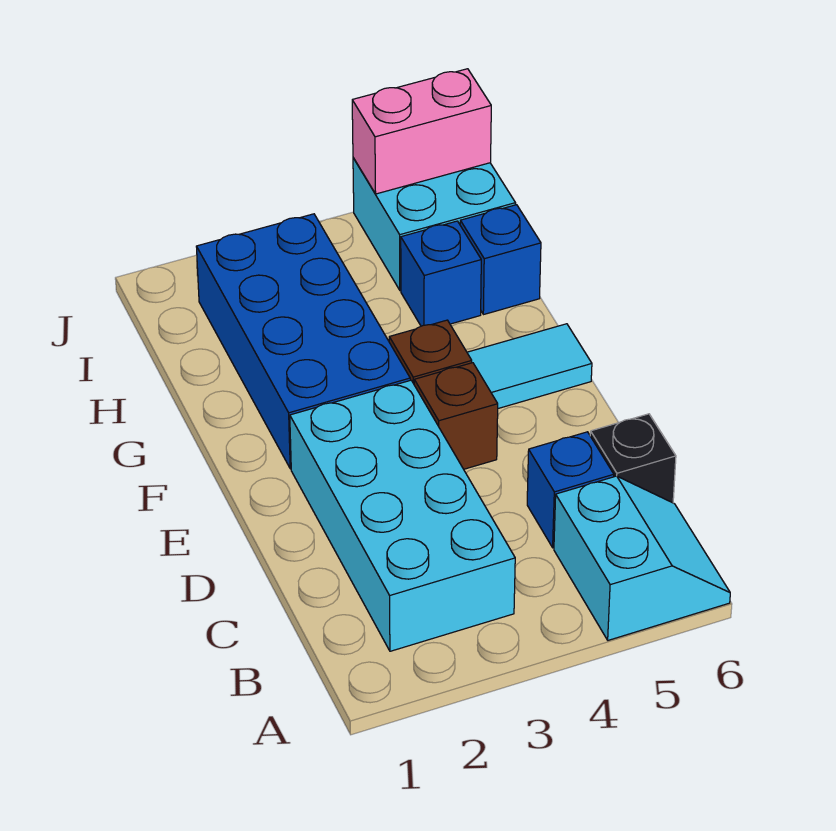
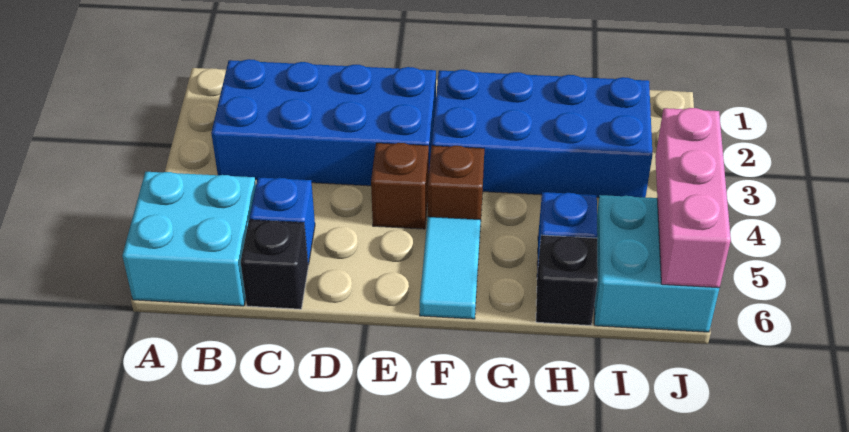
cyan 2x2 slope [554,476,730,640] -> cyan 2x2 brick [122,172,256,306]
cyan 2x4 brick [290,380,515,651] -> blue 2x4 brick [211,59,436,186]
blue 1x1 brick [460,205,541,315] -> black 1x1 brick [536,235,598,325]
pink 1x2 brick [352,69,491,194] -> pink 1x3 brick [655,108,731,288]

